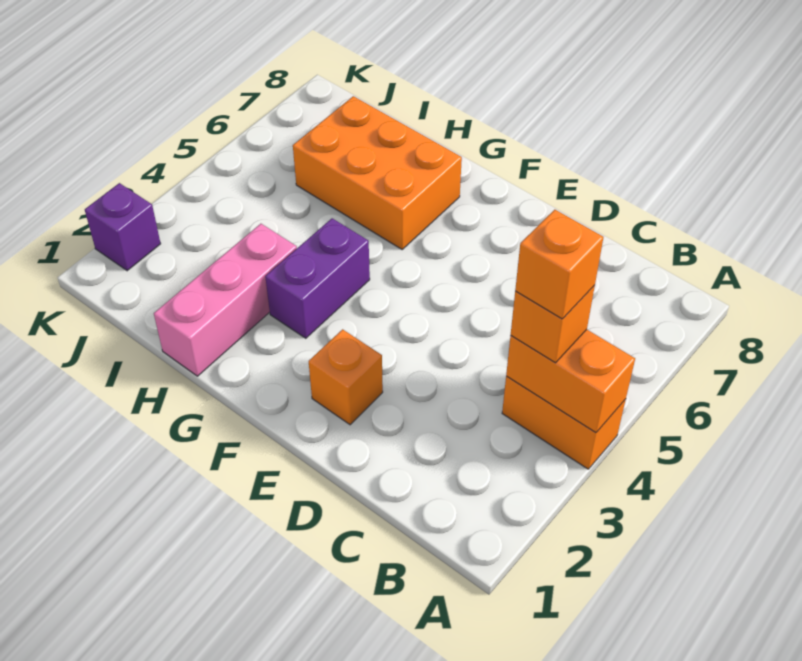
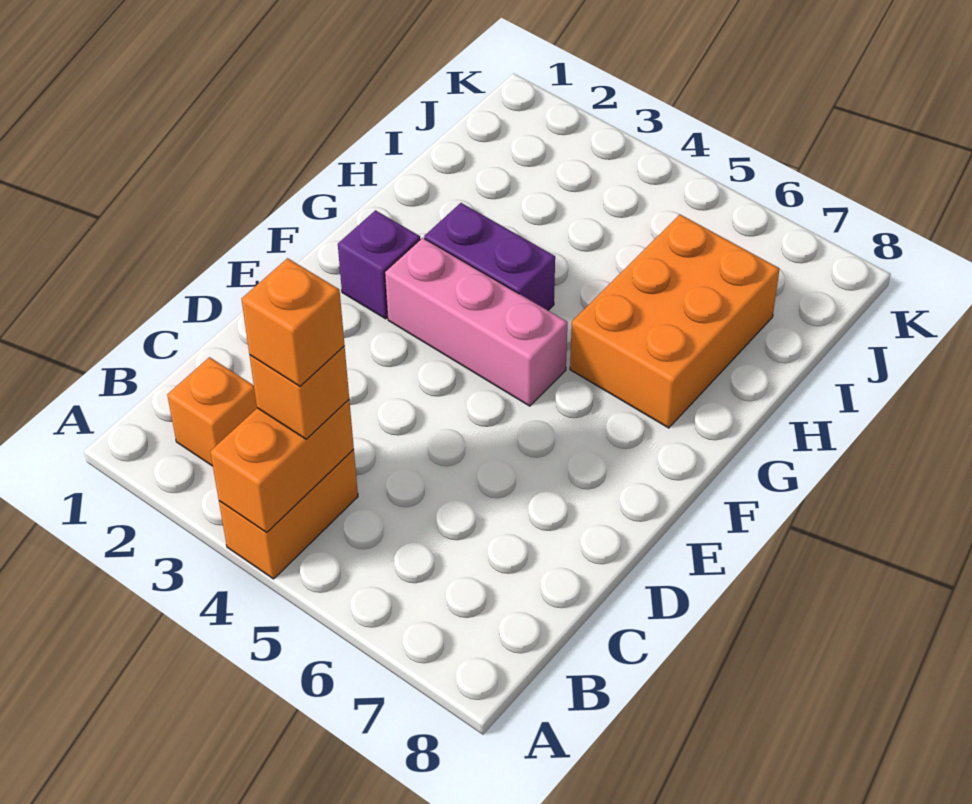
orange 1x1 brick [309,329,383,425] -> orange 1x1 brick moved to [167,357,257,466]
pink 1x3 brick [154,224,297,376] -> pink 1x3 brick moved to [385,238,567,406]
purple 1x1 brick [85,183,161,271] -> purple 1x1 brick moved to [338,210,420,319]

